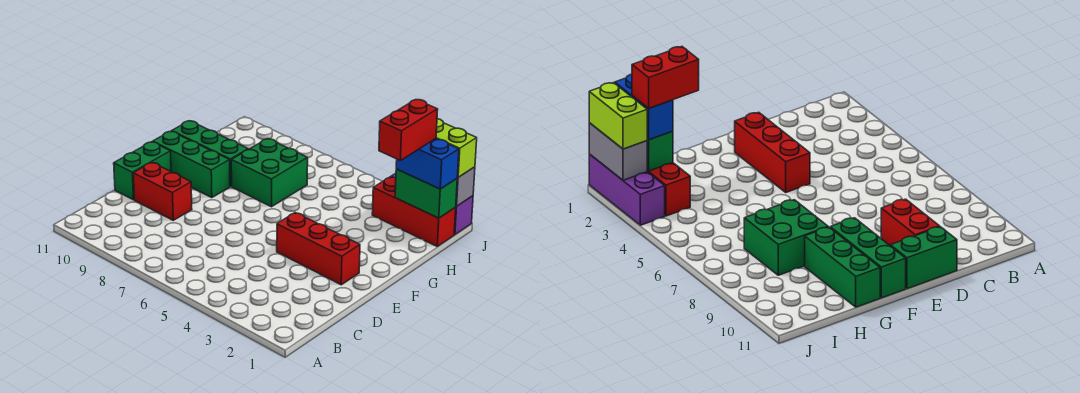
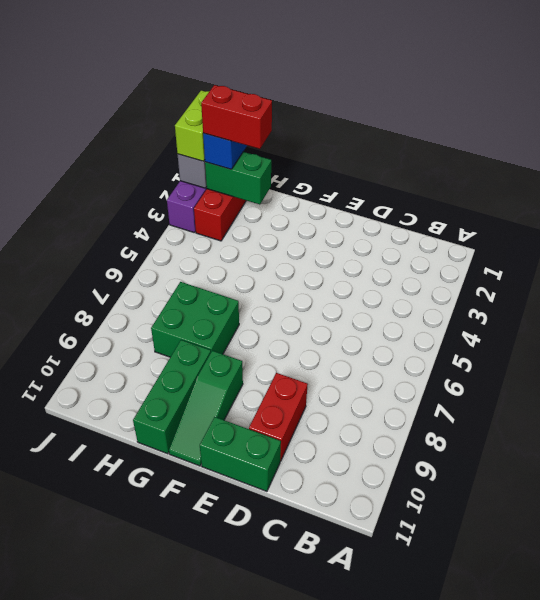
red 1x3 brick [277,213,360,285] -> none
green 1x3 brick [153,131,230,198] -> green 1x3 slope [169,351,243,466]
green 1x2 brick [395,169,457,218] -> green 1x2 brick turned to [205,152,271,204]

